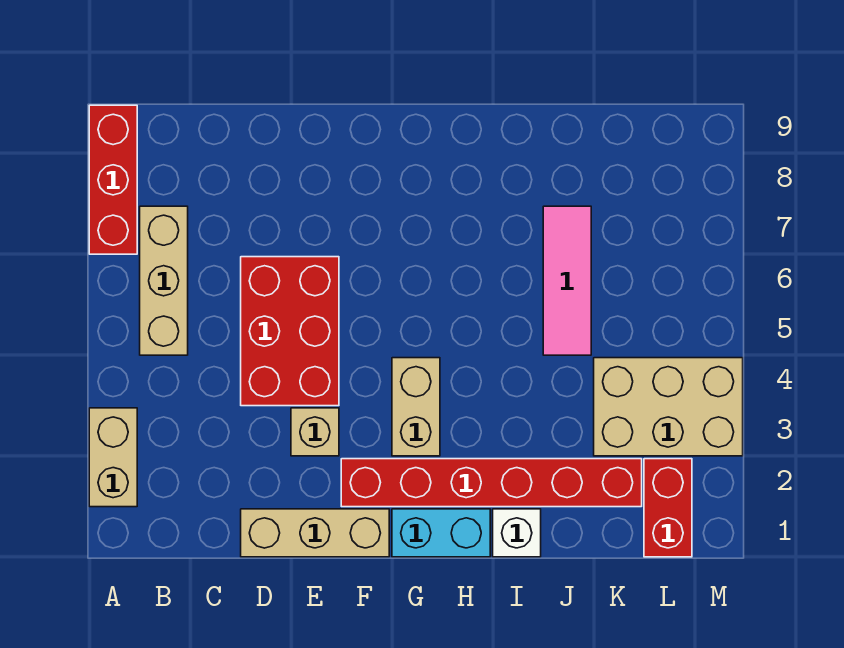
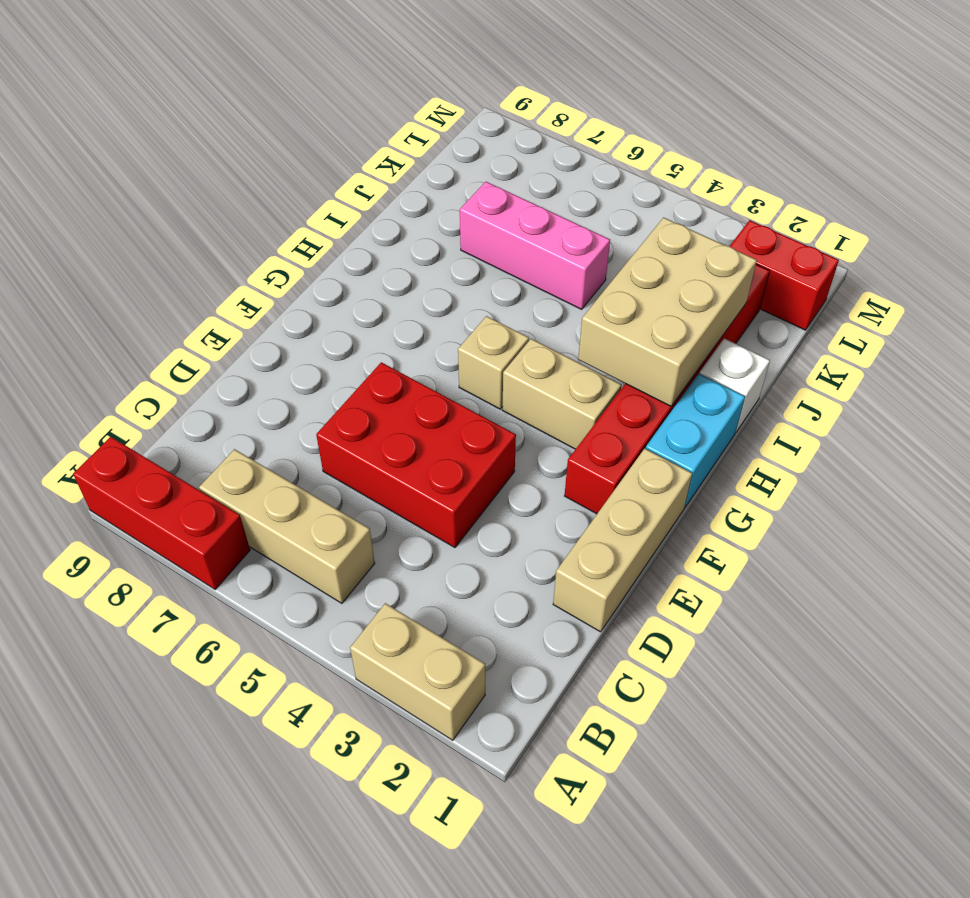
tan 1x1 brick [291,408,339,456] -> tan 1x1 brick moved to [458,316,529,409]
pink 1x3 tile [543,206,591,355] -> pink 1x3 brick [460,182,610,309]
tan 2x3 brick [594,358,743,456] -> tan 2x3 brick moved to [578,217,757,406]

